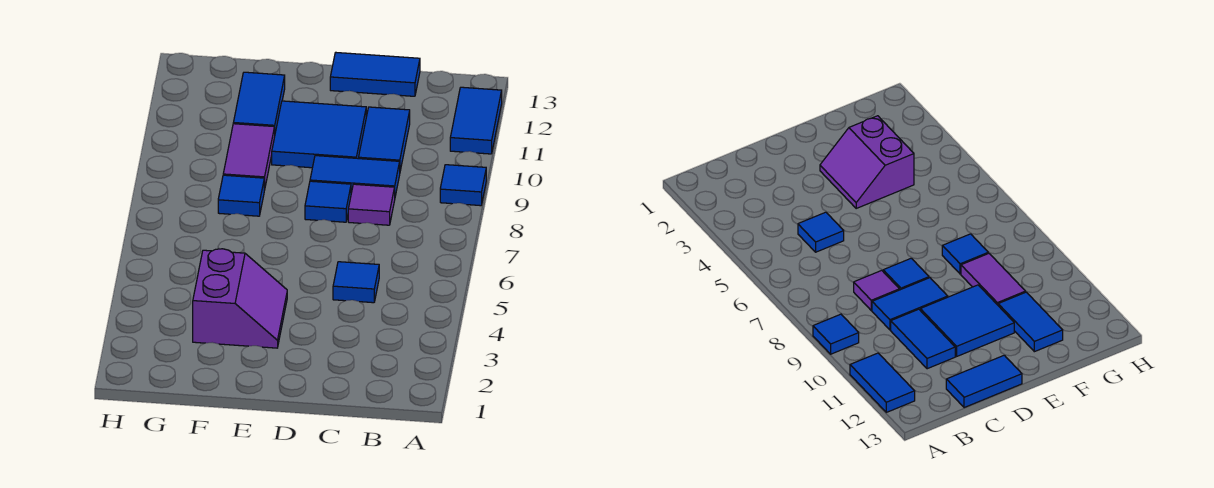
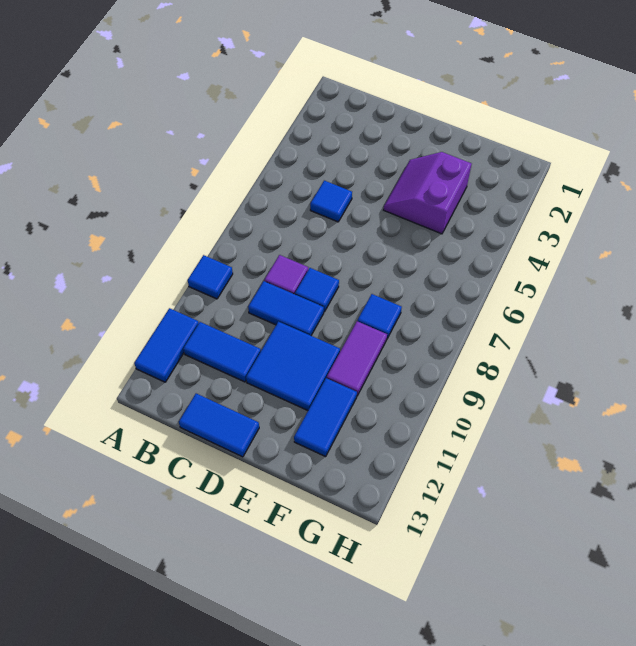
blue 1x2 tile [359,107,410,171] -> blue 1x2 tile turned to [183,322,261,382]

